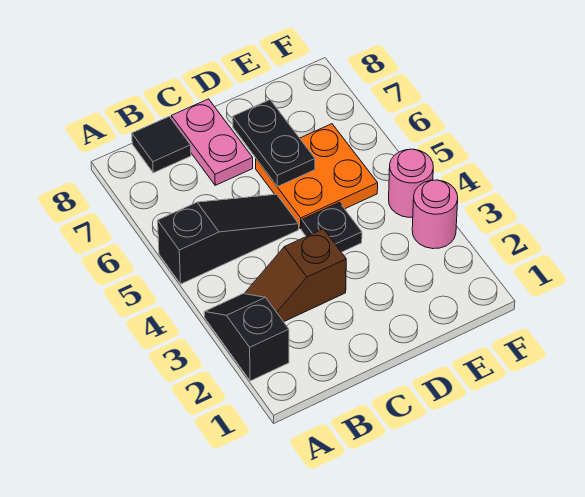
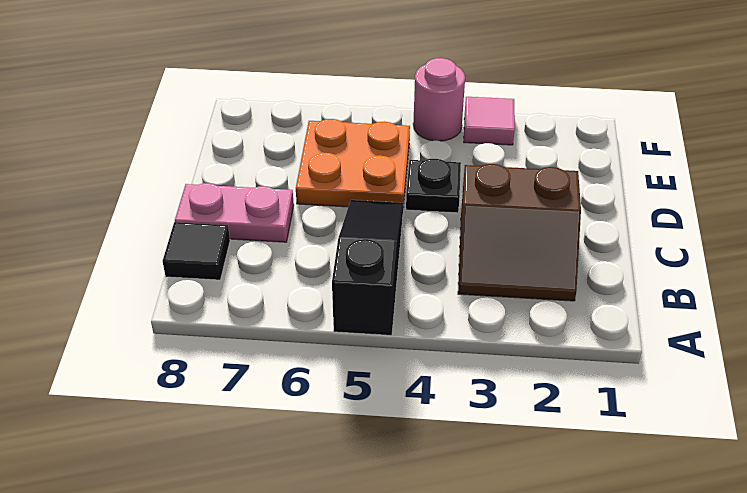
black 1x2 slope [204,294,289,381] -> none
brown 1x2 slope [245,229,346,322] -> brown 2x2 slope [458,164,581,301]
black 1x2 plate [233,100,315,187] -> none
pink 1x1 round brick [412,180,458,249] -> pink 1x1 tile [464,97,515,145]

